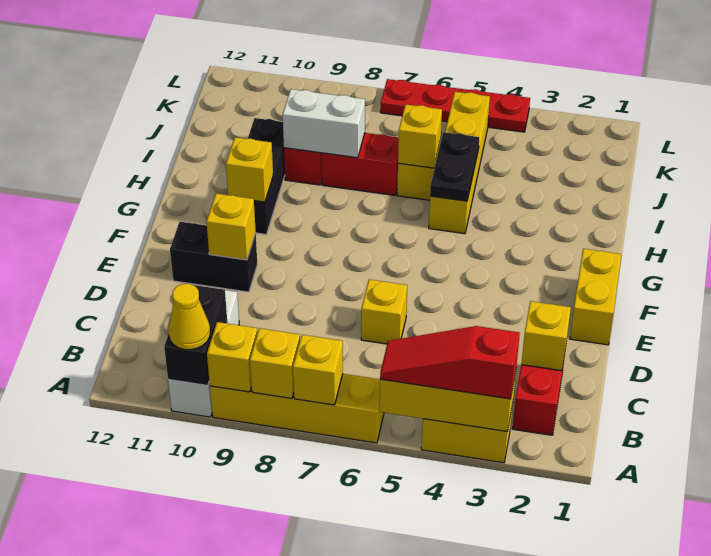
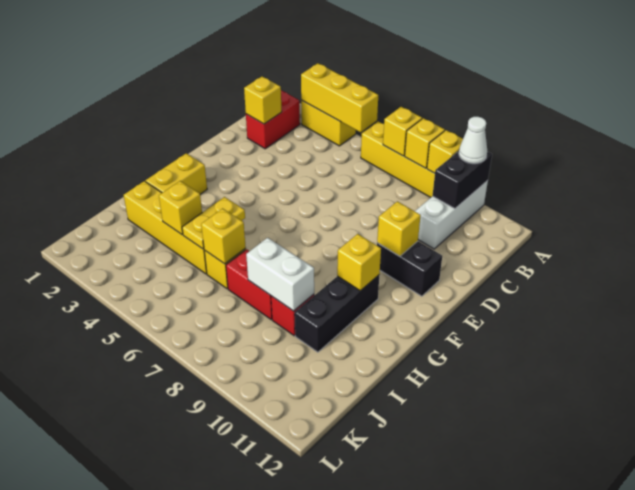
red 1x3 slope [380,326,520,399] -> none
yellow 1x1 cone [168,284,210,350] -> white 1x1 cone [459,117,487,164]
yellow 1x1 brick [361,279,407,344] -> yellow 1x1 brick moved to [159,181,202,235]
yellow 1x2 brick [570,249,622,345] -> yellow 1x2 brick moved to [145,153,207,194]
yellow 1x4 brick [429,92,490,234] -> yellow 1x4 brick turned to [124,181,207,274]
black 1x2 plate [430,132,479,201] -> yellow 1x2 plate [182,197,245,249]
red 1x4 plate [381,79,530,132] -> none

